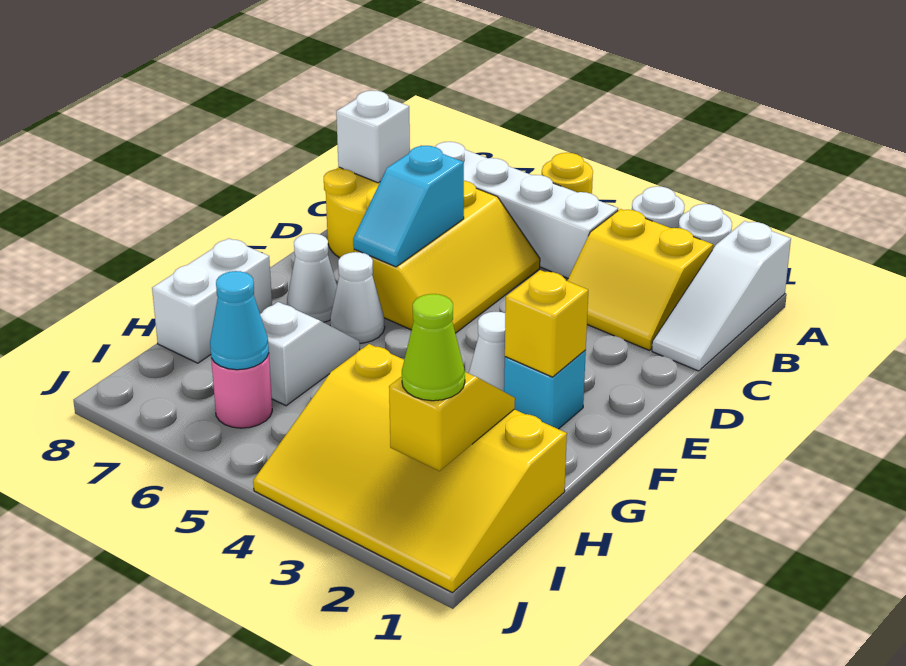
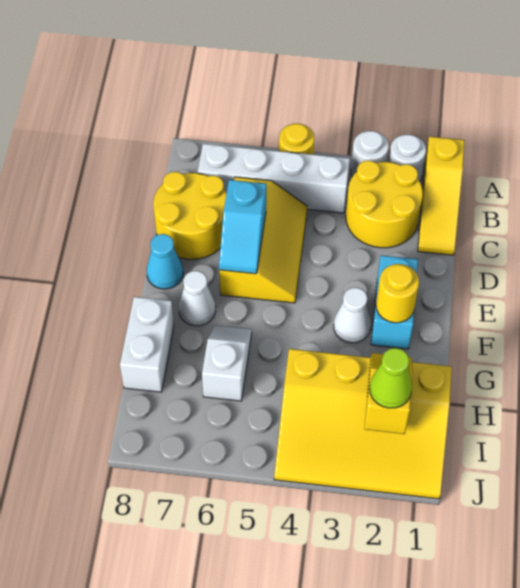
white 1x3 slope [652,221,791,371] -> yellow 1x3 slope [418,137,464,255]
yellow 2x2 slope [567,209,713,350] -> yellow 2x2 round brick [346,161,423,248]
white 1x1 brick [336,90,410,183] -> none
cyan 1x1 brick [504,350,586,429] -> cyan 1x2 brick [371,255,418,349]
yellow 1x1 brick [505,270,588,377] -> yellow 1x1 round brick [376,264,419,323]
white 1x1 cone [330,252,385,343] -> none
pink 1x1 round brick [211,354,272,428] -> none
cyan 1x1 cone [210,271,269,370] -> cyan 1x1 cone moved to [147,234,183,289]

